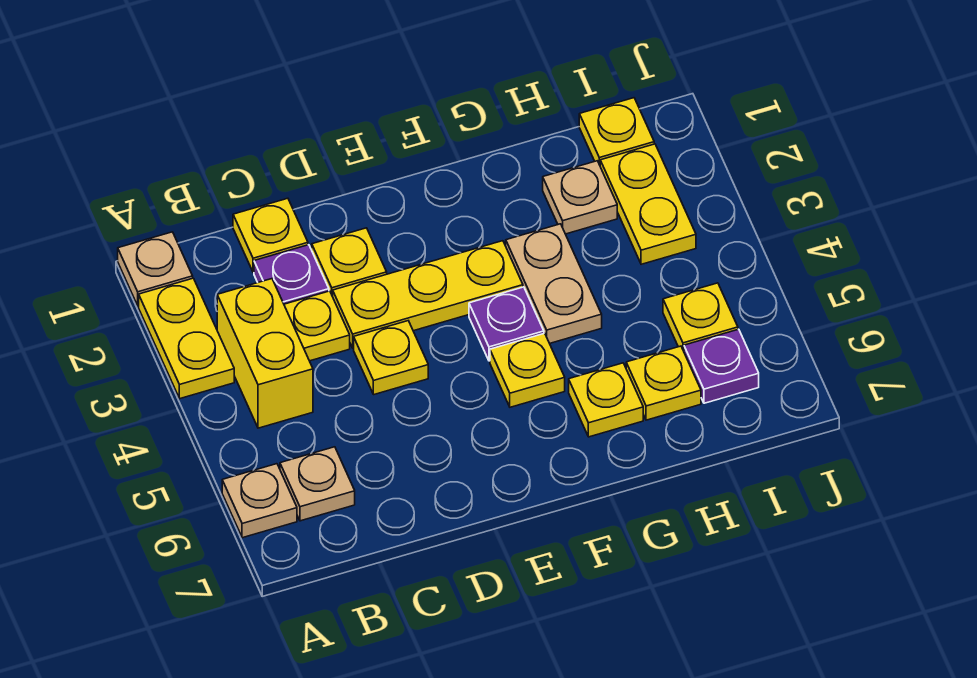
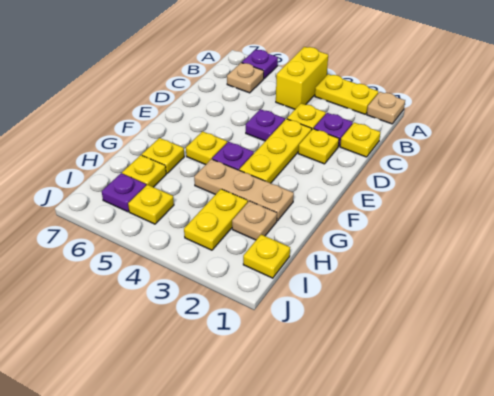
tan 1x1 plate [222,464,297,538] -> purple 1x1 plate [242,50,278,78]
yellow 1x2 brick [217,279,313,428] -> yellow 1x2 brick turned to [276,47,328,109]
yellow 1x1 plate [354,321,428,394] -> purple 1x1 plate [246,109,285,141]
tan 1x2 plate [506,224,602,343] -> tan 1x3 plate [194,159,294,221]
yellow 1x2 plate [600,144,696,264] -> yellow 1x2 plate turned to [184,189,248,250]

